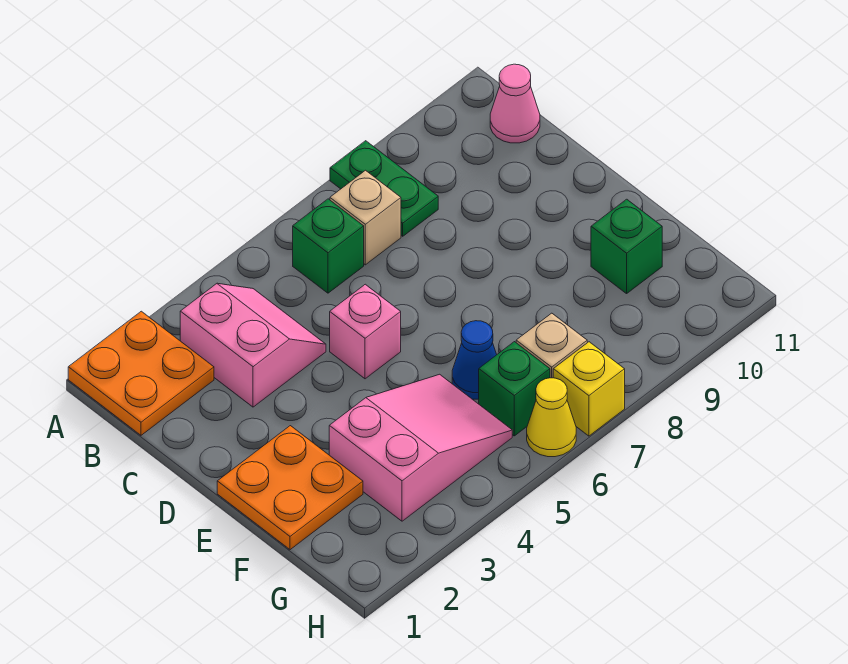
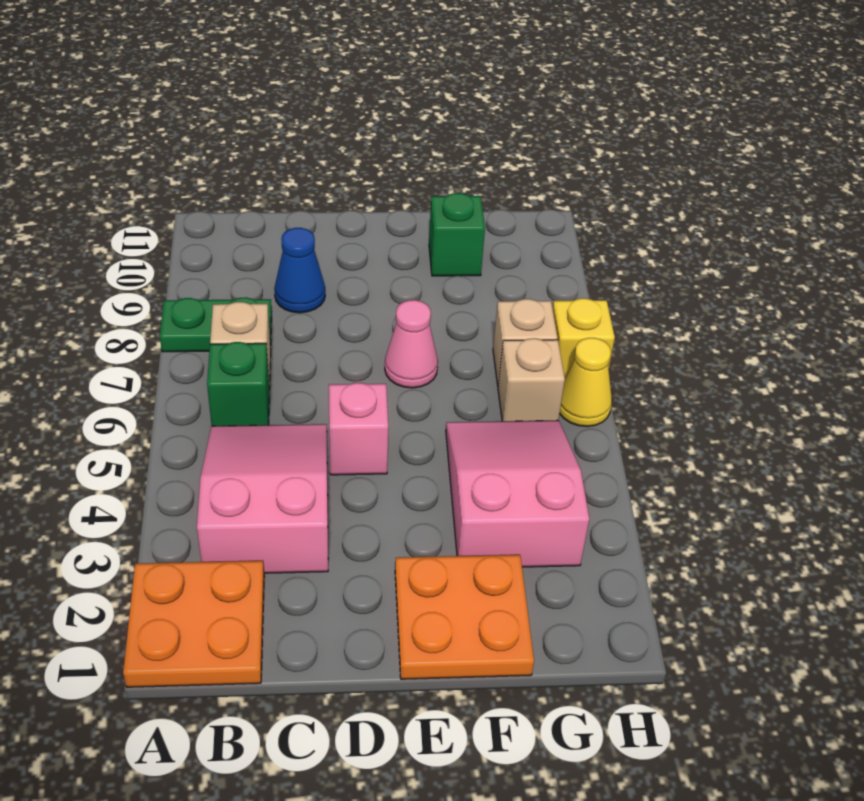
pink 2x2 slope [180,283,326,407] -> pink 2x3 slope [197,424,328,573]
pink 1x1 cone [490,64,540,143] -> pink 1x1 cone moved to [385,300,438,388]
blue 1x1 cone [452,321,497,399] -> blue 1x1 cone moved to [274,228,325,313]
green 1x1 brick [479,342,550,436] -> tan 1x1 brick [498,338,565,421]

